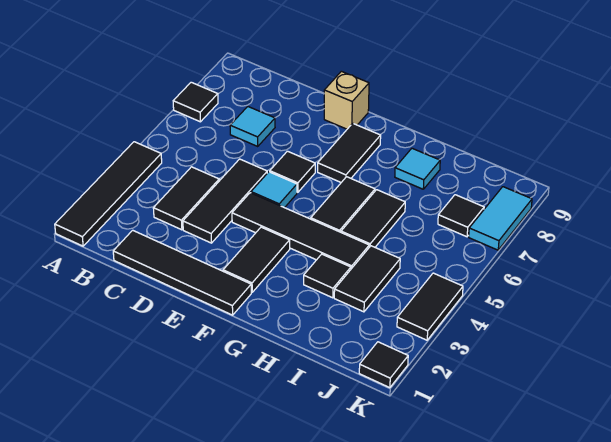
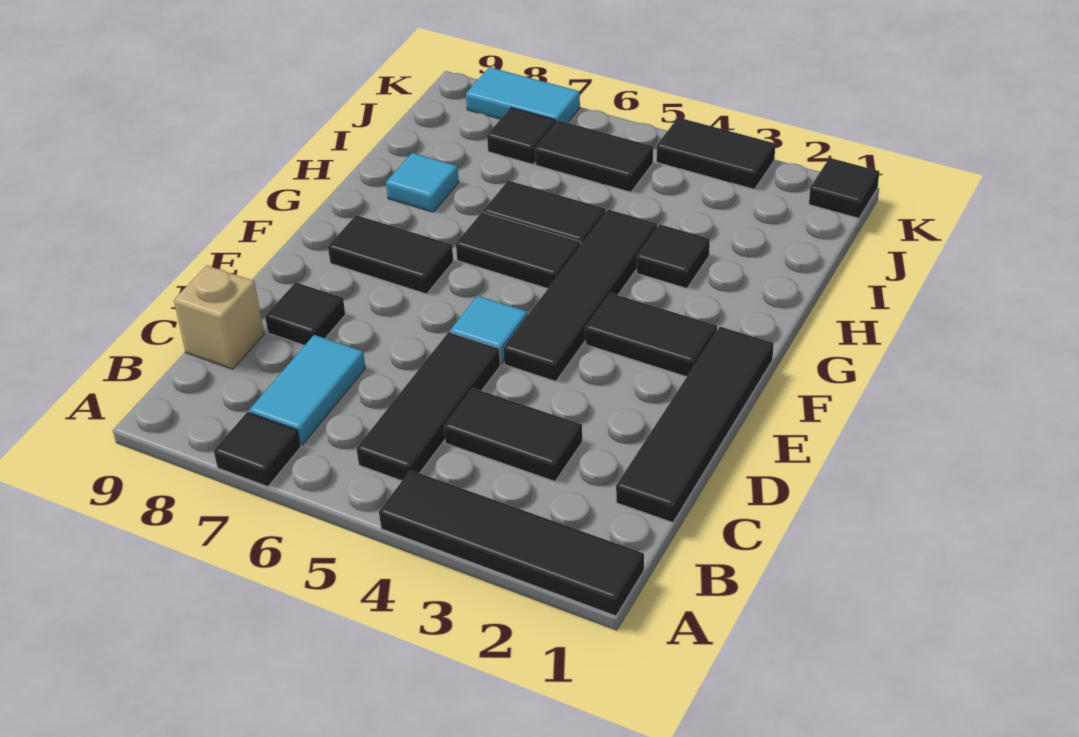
cyan 1x1 tile [230,107,275,146] -> cyan 1x2 tile [249,335,365,445]
black 1x3 tile [183,159,267,243] -> black 1x3 tile turned to [356,332,501,481]
black 1x1 tile [270,151,315,192] -> black 1x1 tile moved to [265,282,345,345]
tan 1x1 brick [324,71,369,129] -> tan 1x1 brick moved to [174,265,264,369]
black 1x2 tile [334,246,400,312] -> black 1x2 tile moved to [535,120,653,192]

